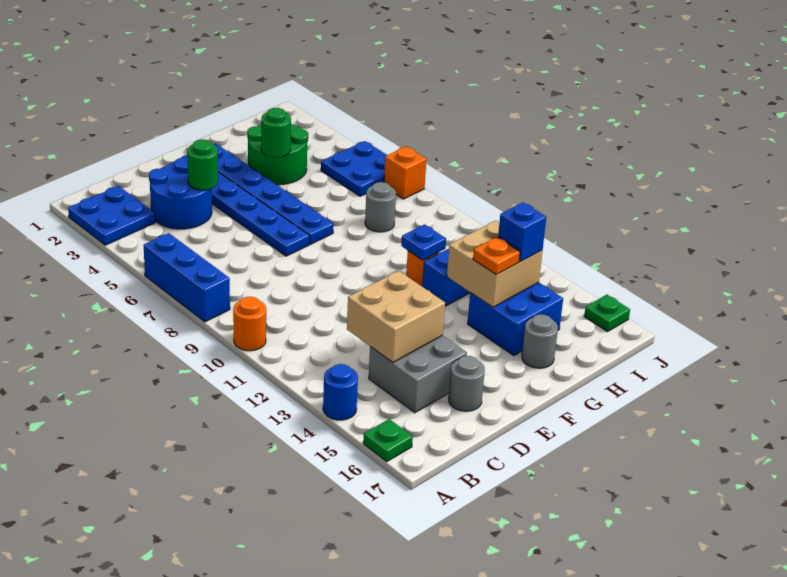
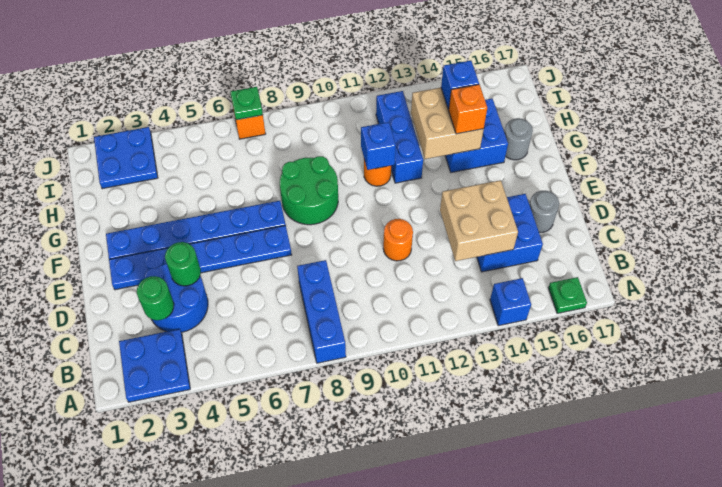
blue 1x3 brick [144,233,230,322] -> blue 1x3 brick turned to [297,260,346,363]
orange 1x1 round brick [233,297,266,351] -> orange 1x1 round brick moved to [383,219,413,261]
blue 1x1 round brick [323,364,358,420] -> blue 1x1 brick [490,278,531,326]
grey 2x2 brick [369,335,467,413] -> blue 2x2 brick [477,194,543,272]
green 2x2 round brick [247,124,308,185] -> green 2x2 round brick moved to [280,156,338,225]
green 1x1 round brick [261,108,291,157] -> green 1x1 round brick moved to [137,276,174,320]
blue 1x1 plate [401,224,446,260] -> blue 1x1 brick [361,122,396,170]
orange 1x1 plate [473,237,520,275] -> orange 1x1 brick [448,84,487,134]
grey 1x1 round brick [365,182,396,232] -> none
blue 2x2 plate [321,141,387,196] -> blue 2x2 plate moved to [94,127,158,189]
green 1x1 plate [584,295,630,332] -> green 1x1 plate moved to [230,87,263,120]

